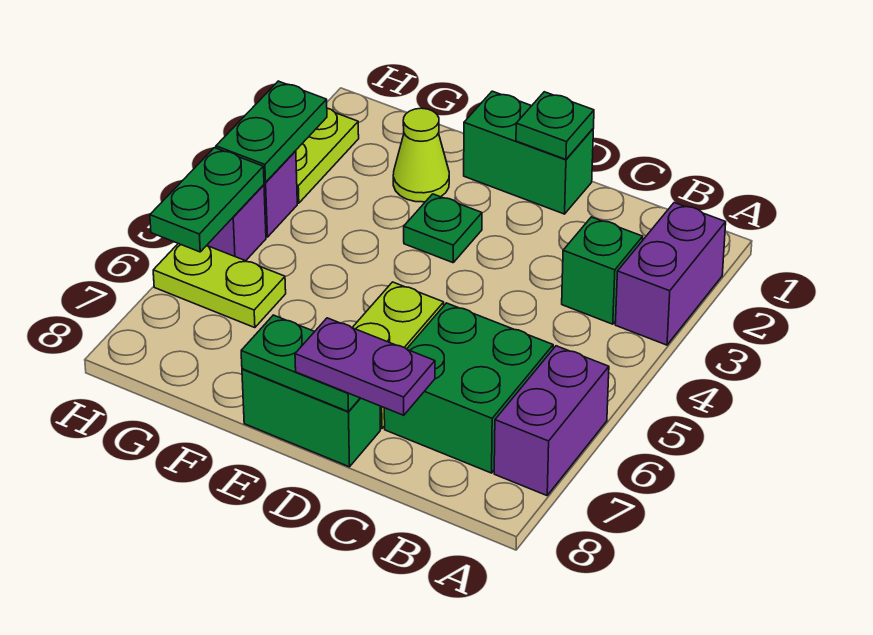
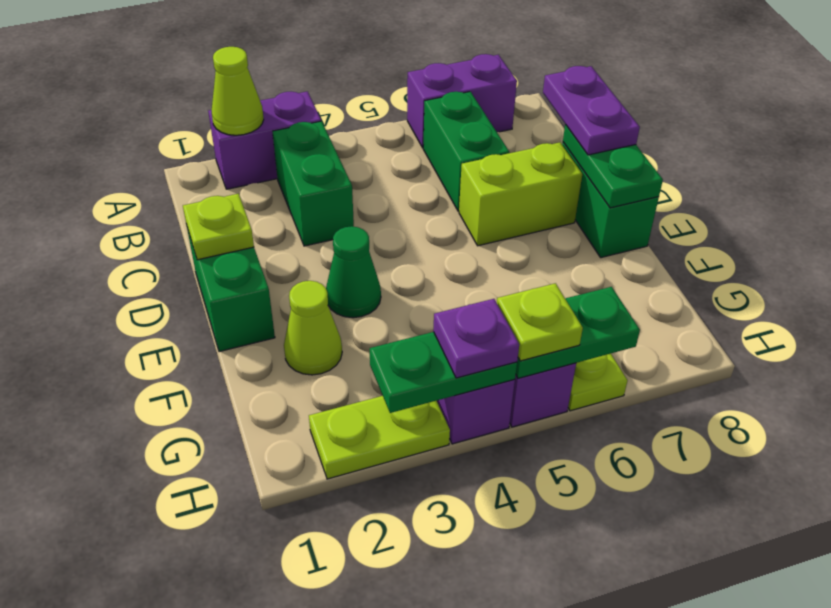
none -> lime 1x1 cone [212,47,264,135]
green 1x1 brick [562,217,643,324] -> green 1x2 brick [272,121,354,246]
green 2x2 brick [384,303,553,473] -> green 1x2 brick [423,92,509,211]
green 1x1 plate [516,92,594,159] -> lime 1x1 plate [183,194,254,260]
green 1x1 plate [404,194,482,263] -> green 1x1 cone [326,226,381,318]
none -> purple 1x1 plate [433,299,519,378]
none -> lime 1x1 plate [497,283,583,361]

